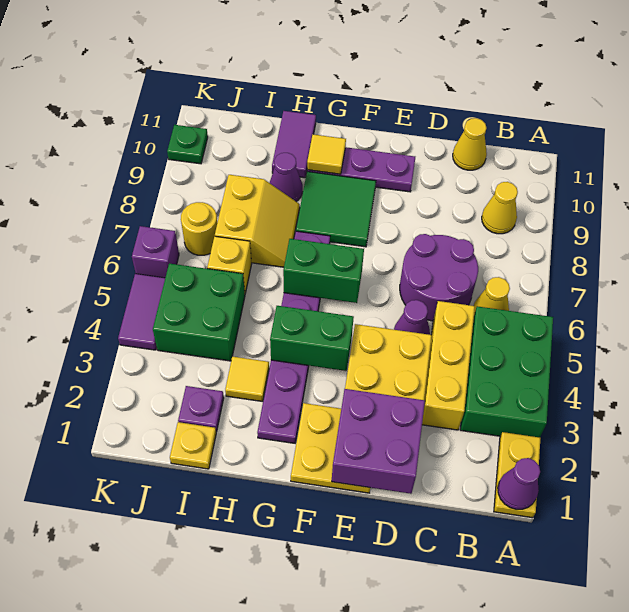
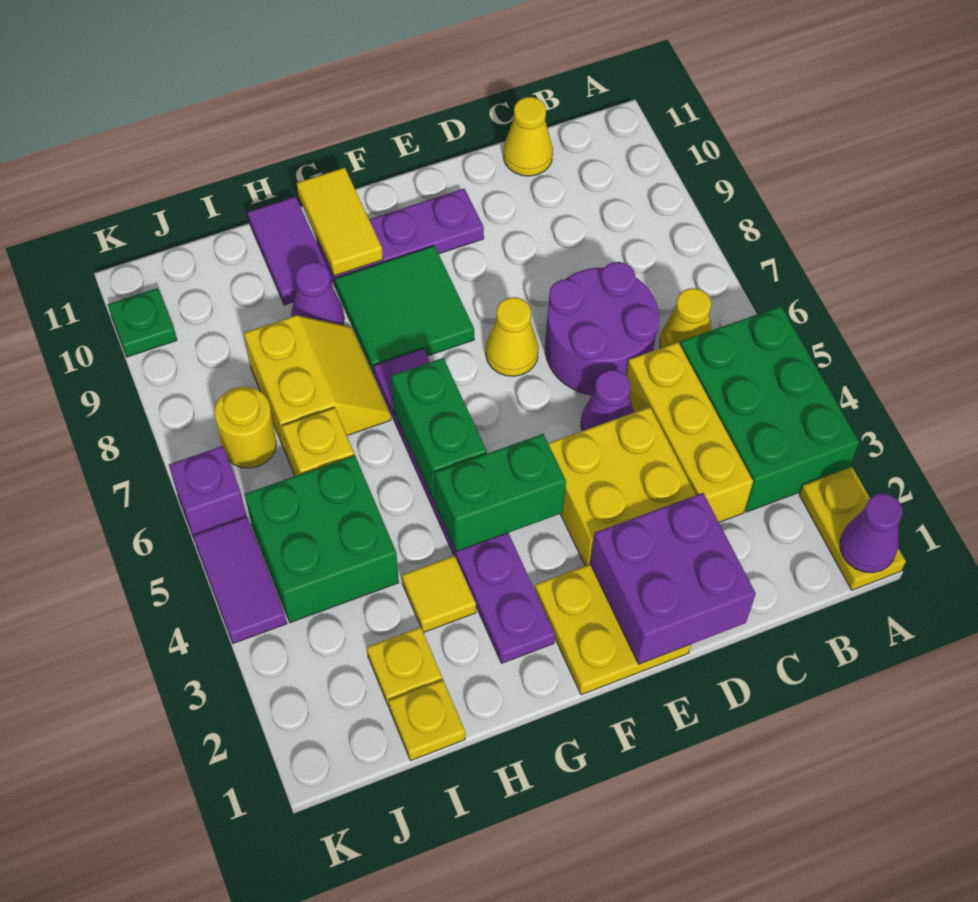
yellow 1x1 cone [482,182,518,234] -> yellow 1x1 cone moved to [486,297,539,376]
green 1x2 brick [283,239,364,303] -> green 1x2 brick turned to [391,358,487,503]
yellow 1x1 tile [307,134,346,174] -> yellow 1x2 tile [297,167,383,276]
purple 1x1 plate [178,386,224,432] -> yellow 1x1 plate [367,627,442,706]

